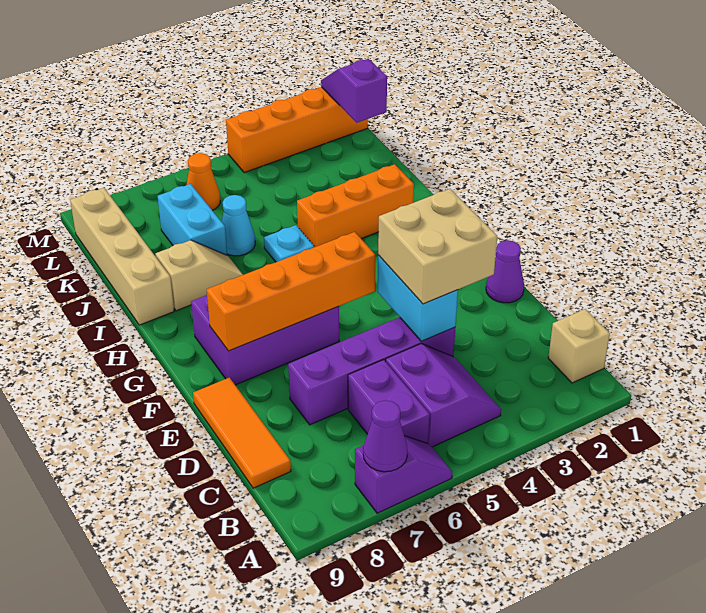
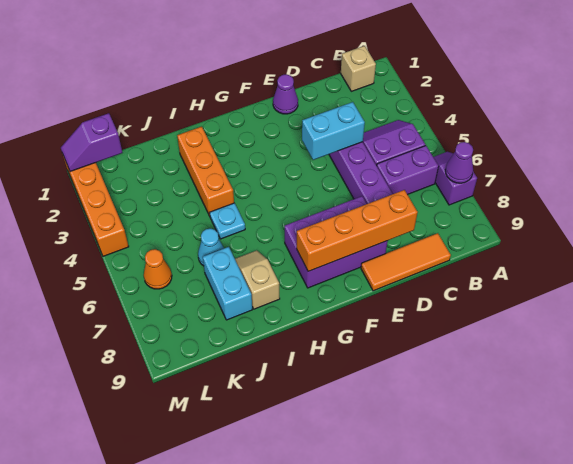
tan 2x2 brick [378,189,497,304] -> none
orange 1x4 brick [207,232,375,351] -> orange 1x4 brick turned to [297,190,418,271]
purple 2x3 brick [191,295,339,385] -> purple 2x3 brick turned to [285,196,388,288]
tan 1x4 brick [70,188,174,325] -> none
cyan 1x2 brick [158,184,227,255] -> cyan 1x2 brick turned to [203,247,252,320]

